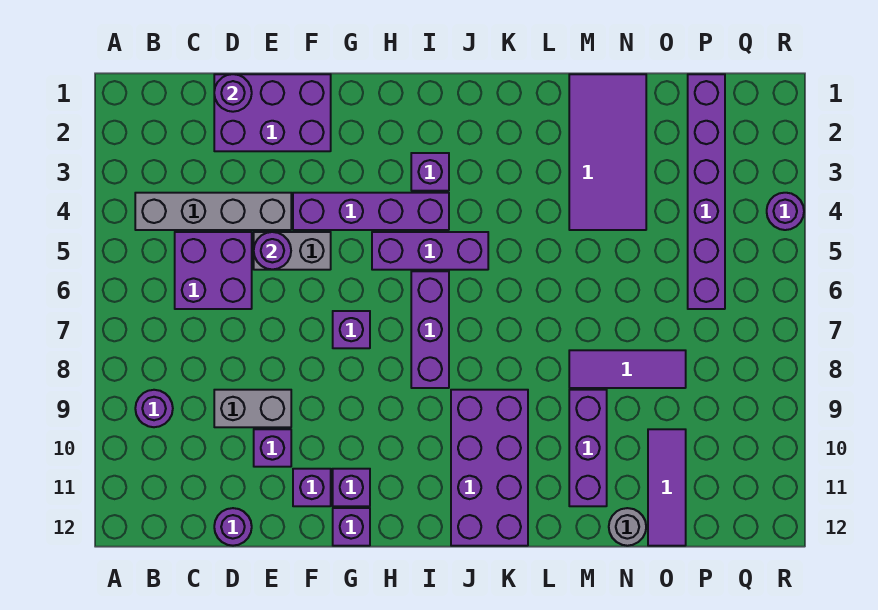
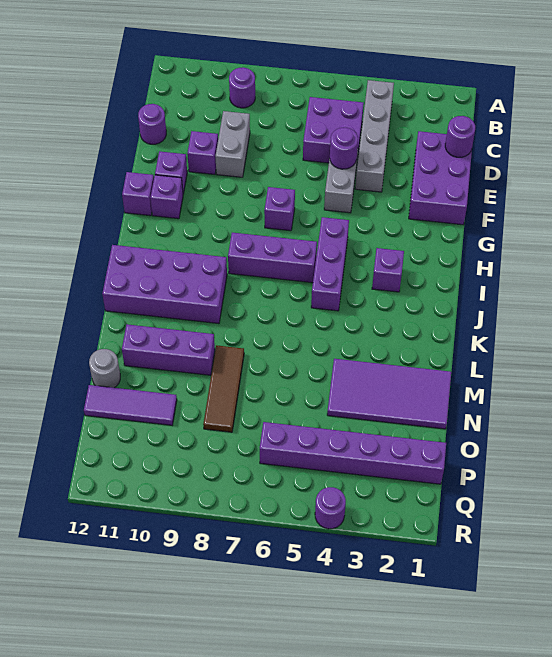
purple 1x4 brick [293,193,449,230] -> none
purple 1x3 tile [569,350,686,388] -> brown 1x3 tile [203,345,244,432]

